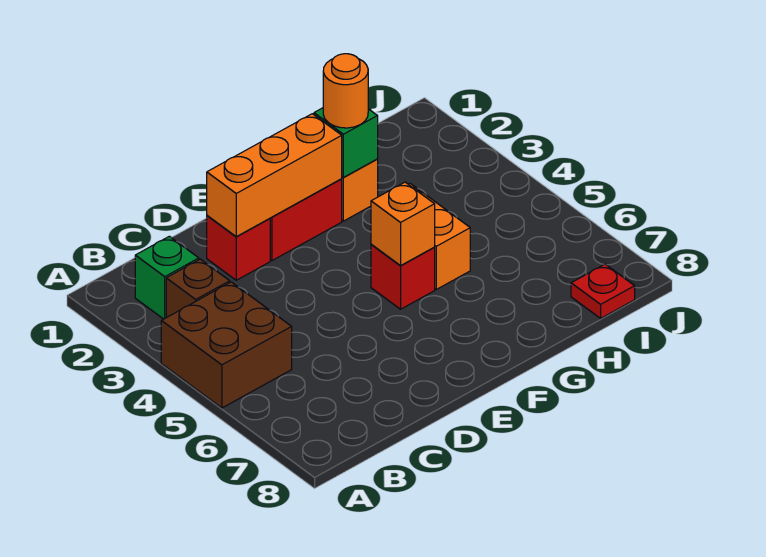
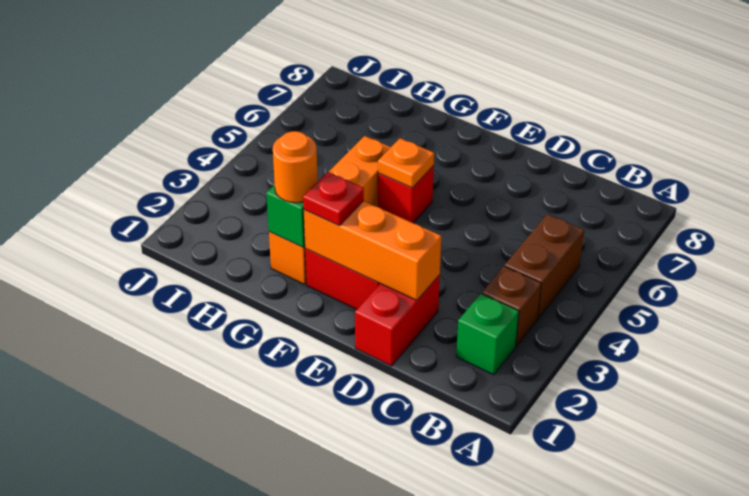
brown 2x2 brick [161,282,292,408] -> brown 1x2 brick [505,214,584,318]
red 1x1 brick [207,216,270,280] -> red 1x2 brick [355,275,440,366]
orange 1x1 brick [371,182,435,266] -> orange 1x1 plate [378,138,434,188]
red 1x1 plate [571,264,635,318] -> red 1x1 plate moved to [303,172,364,226]

